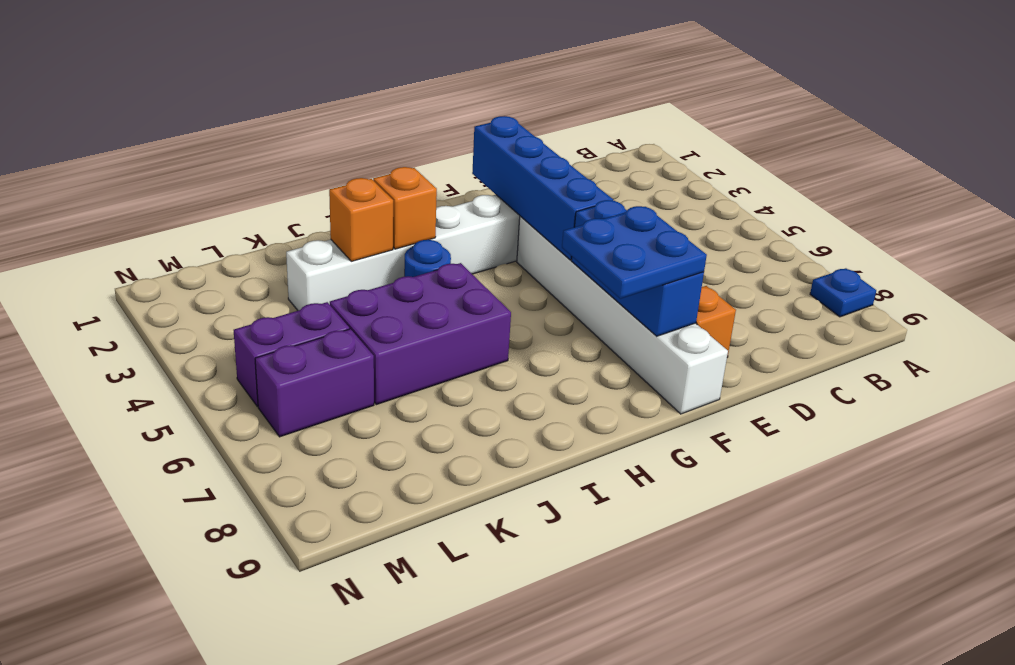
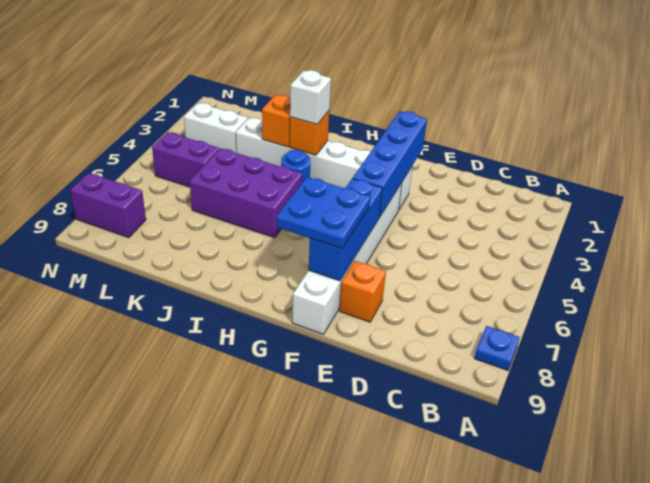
none -> white 1x1 brick [290,70,331,124]
none -> white 1x2 brick [184,103,248,153]
purple 1x2 brick [255,329,374,437] -> purple 1x2 brick moved to [70,173,146,238]

